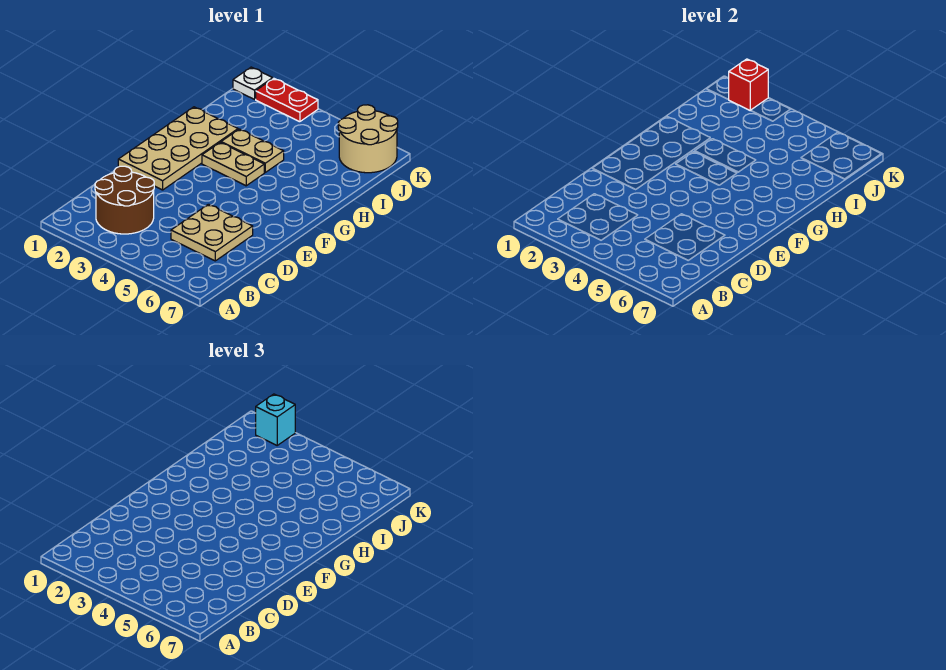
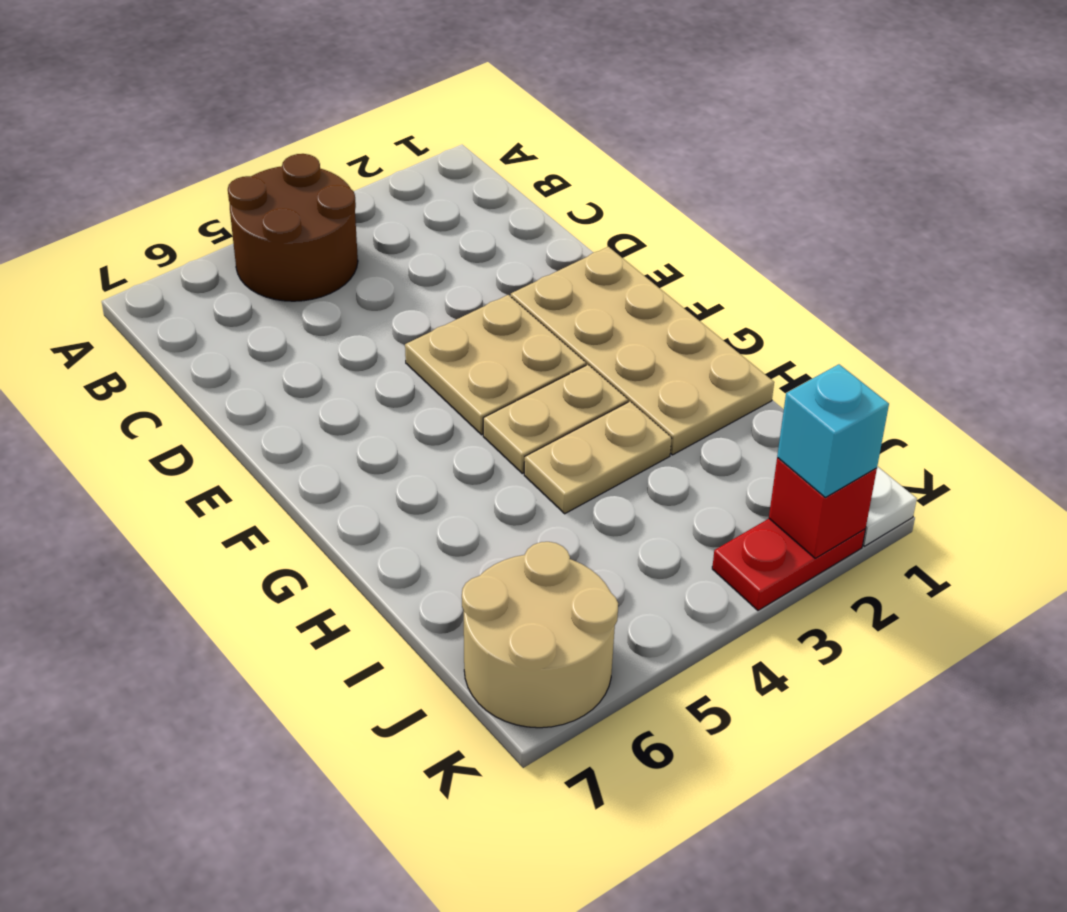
brown 2x2 round brick [95,166,154,234] -> brown 2x2 round brick moved to [228,154,358,301]
tan 2x2 plate [171,204,253,261] -> tan 2x2 plate moved to [405,295,586,435]

